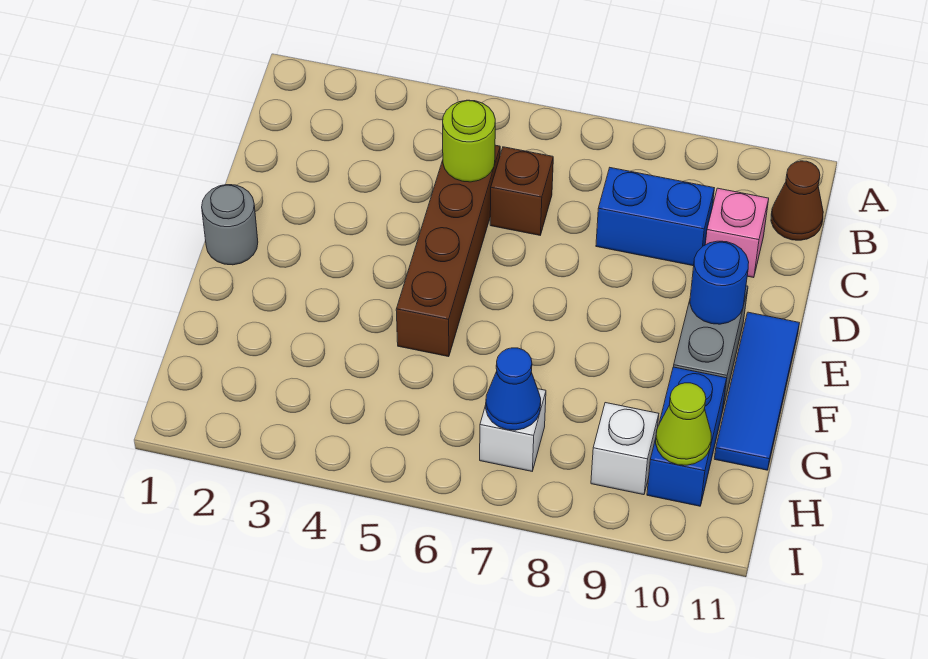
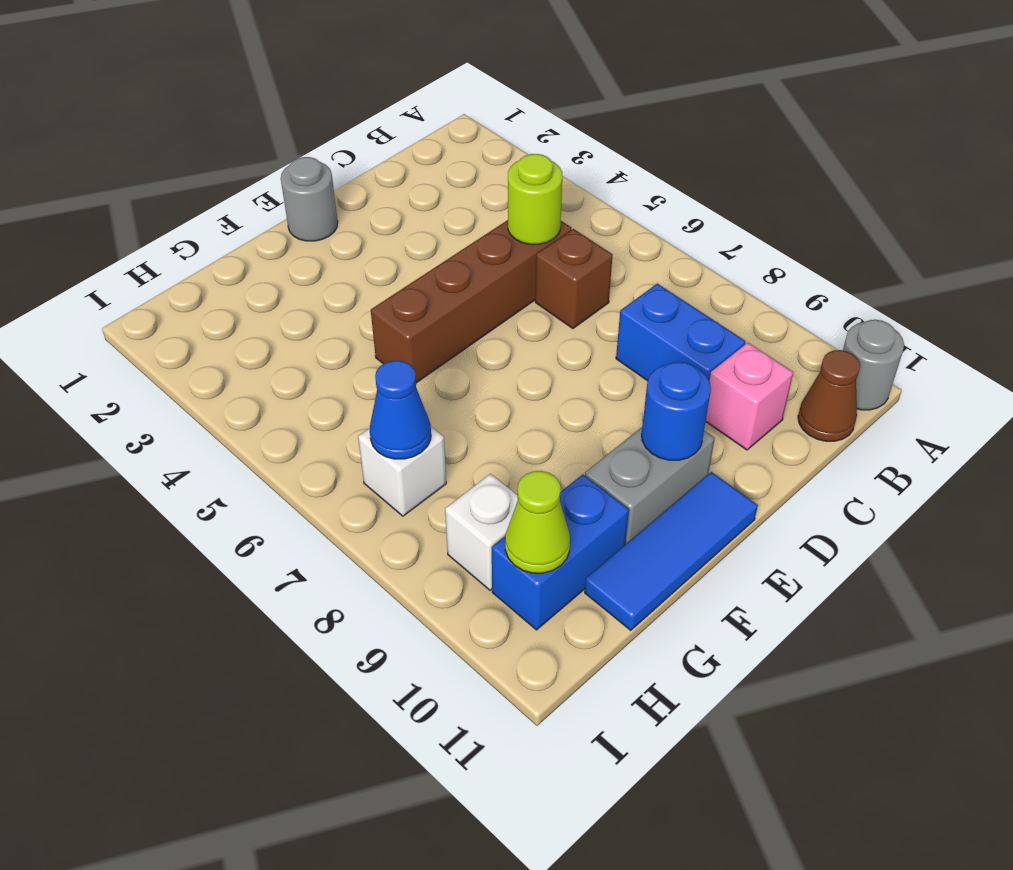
none -> grey 1x1 round brick [843,320,904,410]

